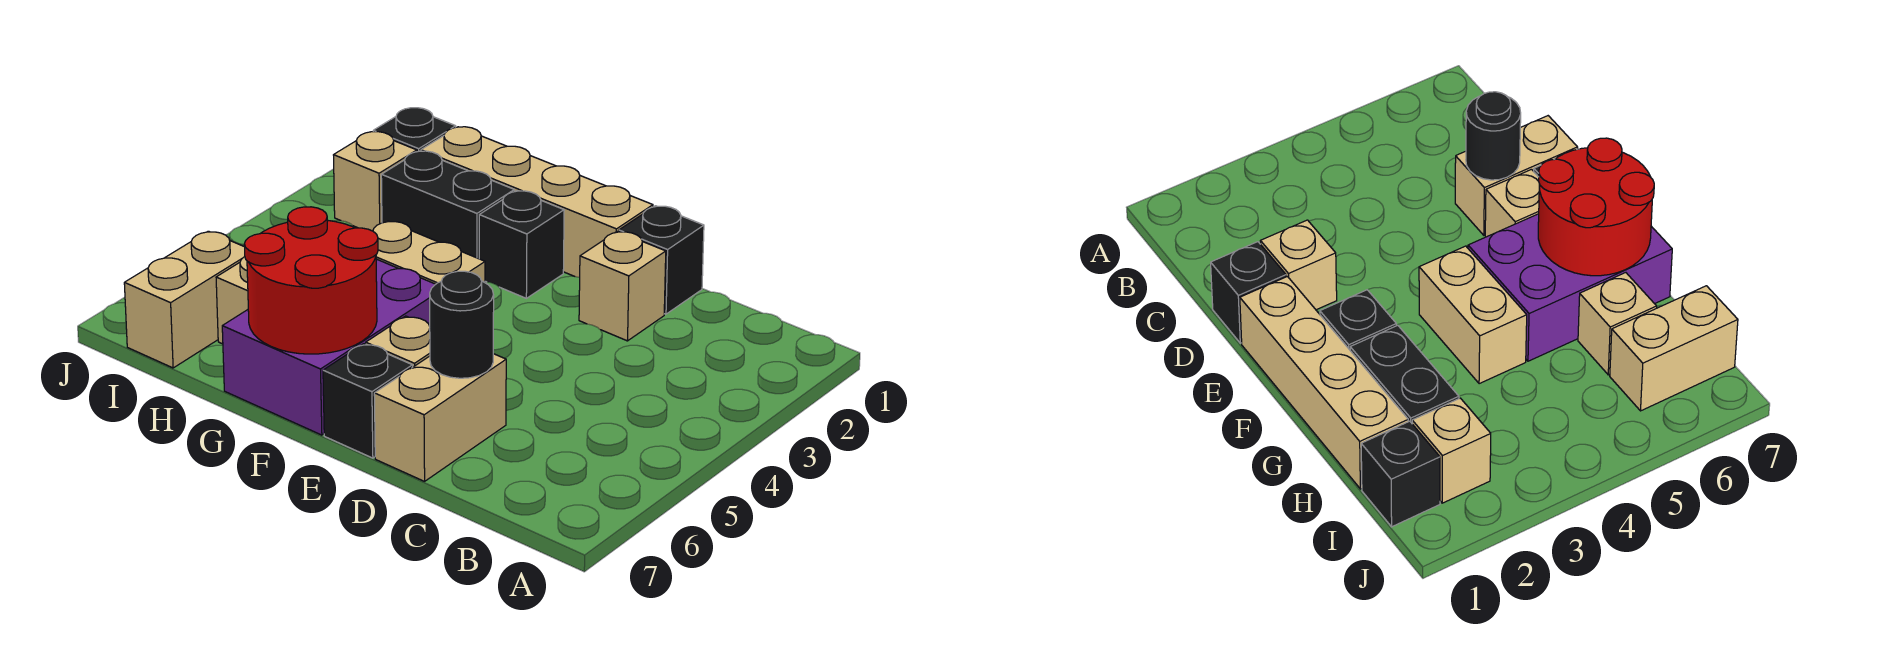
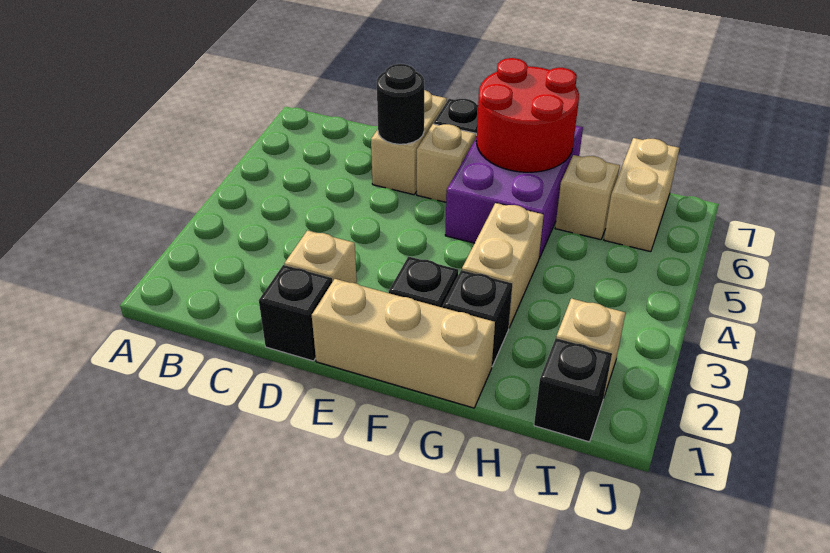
tan 1x4 brick [421,127,653,277] -> tan 1x3 brick [312,279,495,408]
tan 1x2 brick [373,221,485,284] -> tan 1x2 brick turned to [462,203,544,327]
black 1x2 brick [381,151,514,259] -> black 1x1 brick [443,270,512,366]

